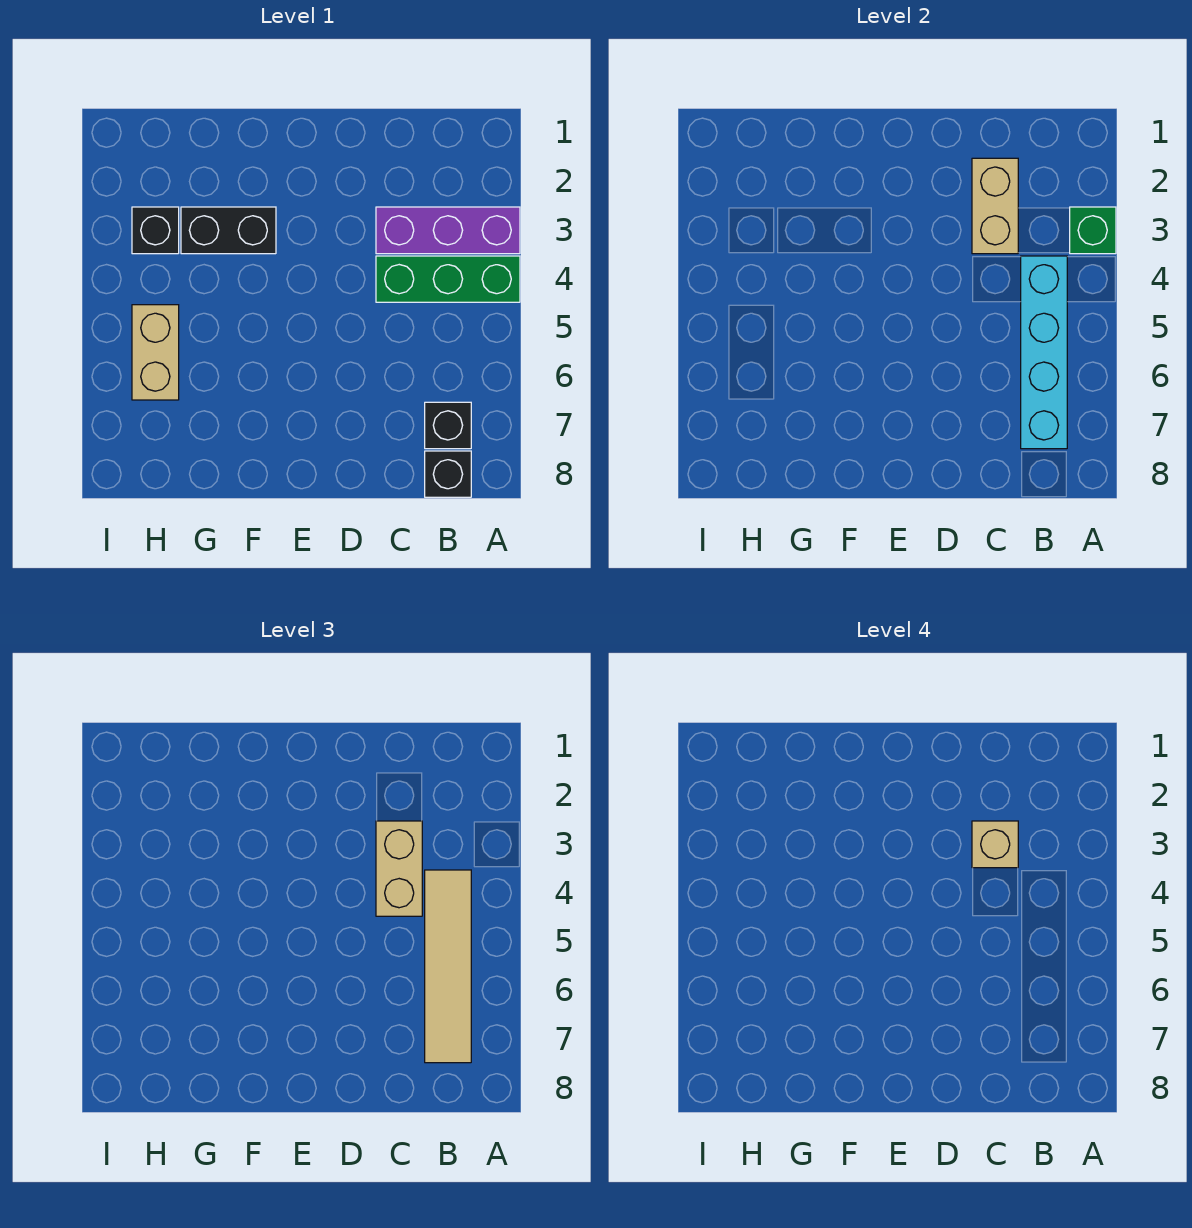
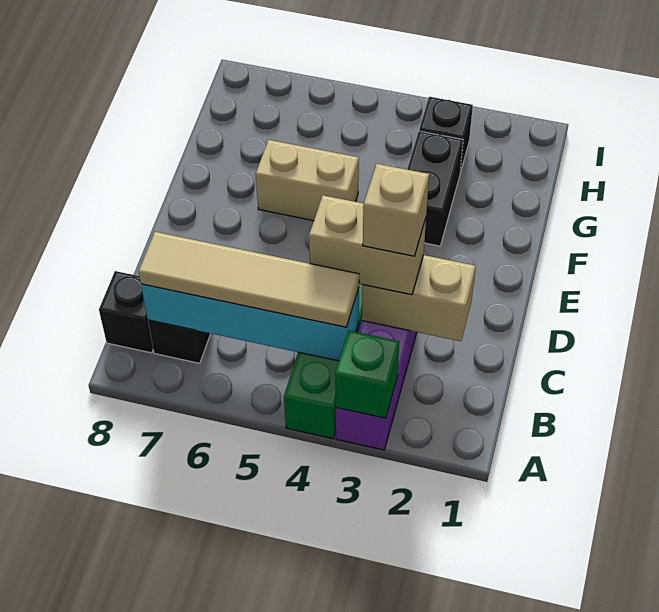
tan 1x2 brick [132,305,179,400] -> tan 1x2 brick moved to [256,140,359,221]

